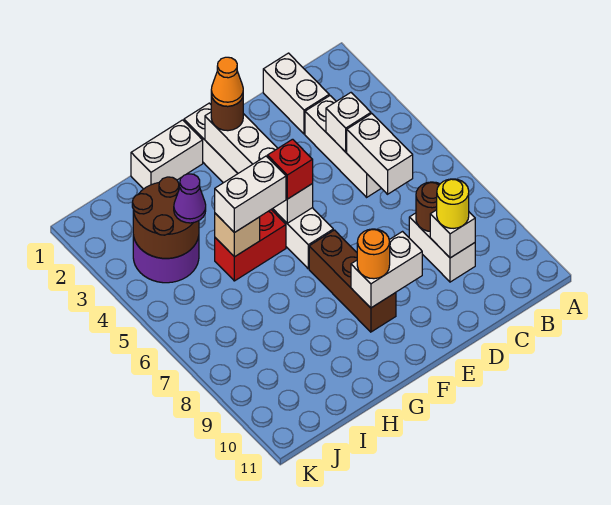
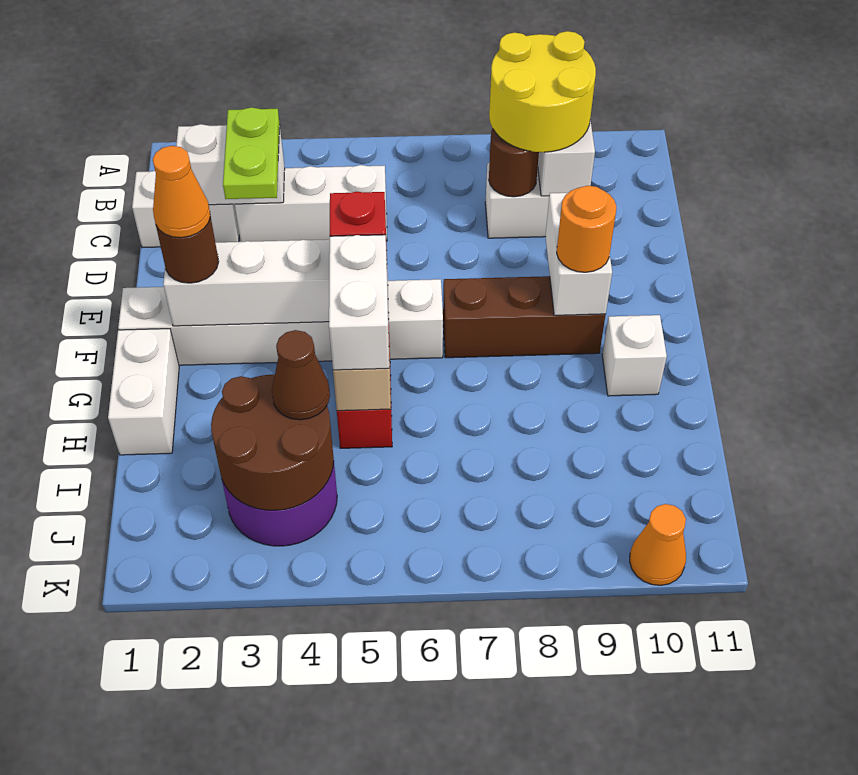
none -> lime 1x2 plate [223,107,280,199]
white 1x1 brick [326,93,371,152] -> white 1x1 brick moved to [602,315,667,396]
white 1x2 brick [347,114,413,194] -> white 1x2 brick moved to [176,124,285,205]
yellow 1x1 round brick [437,179,469,228] -> yellow 2x2 round brick [489,31,596,152]
purple 1x1 cone [174,174,206,223] -> brown 1x1 cone [272,330,330,420]
none -> orange 1x1 cone [630,504,686,585]

